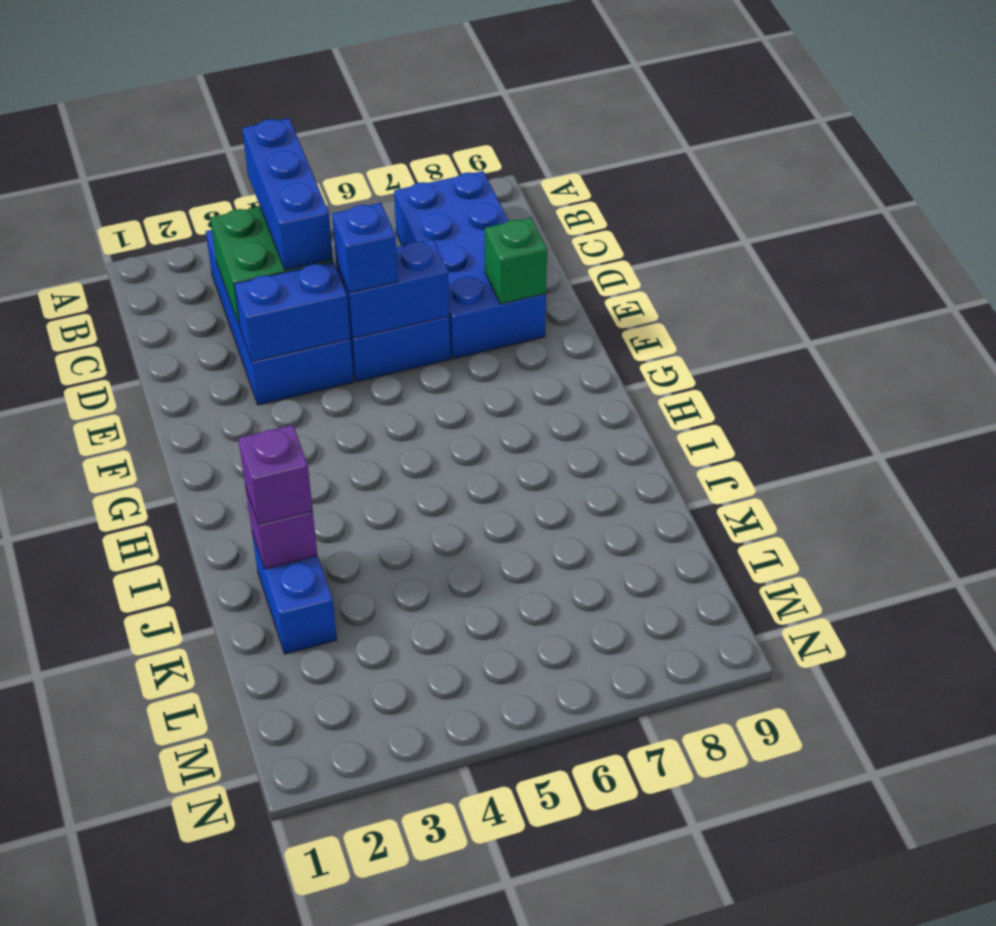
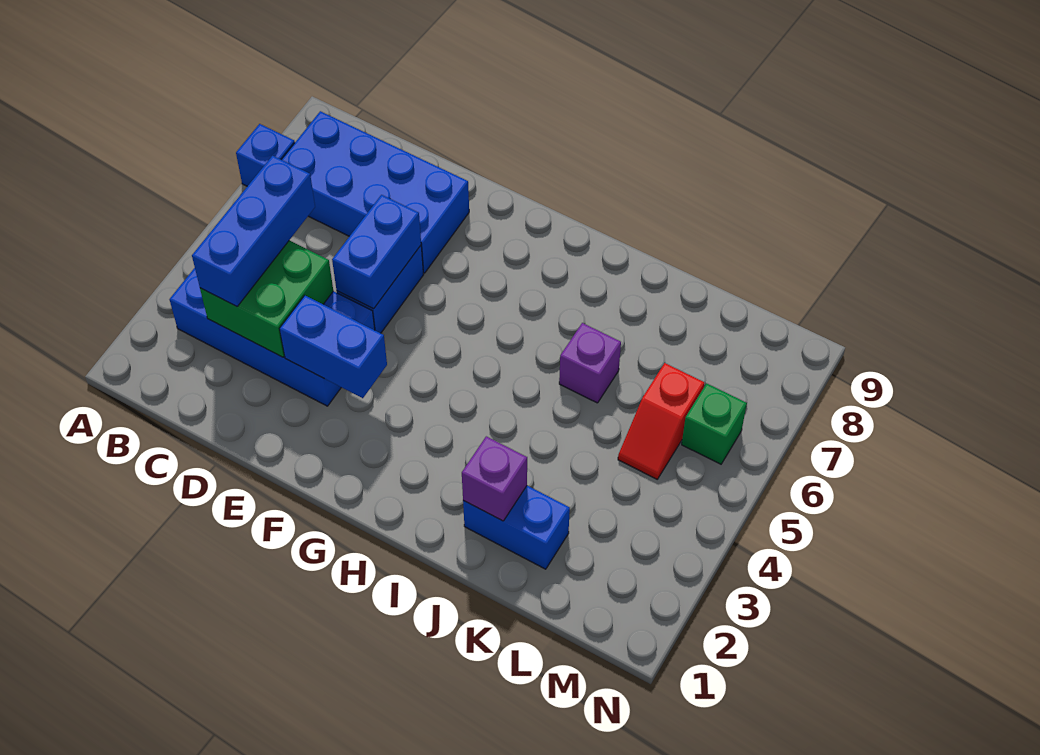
blue 1x3 brick [242,118,333,270] -> blue 1x3 brick turned to [192,156,315,306]
blue 1x2 brick [234,262,350,362] -> blue 1x2 brick turned to [280,296,387,398]
blue 1x1 brick [332,203,398,293] -> blue 1x1 brick moved to [236,124,295,186]
green 1x1 brick [485,218,547,304] -> green 1x1 brick moved to [682,384,747,464]
purple 1x1 brick [238,425,313,525] -> purple 1x1 brick moved to [559,323,621,403]
none -> red 1x2 slope [618,363,704,479]

